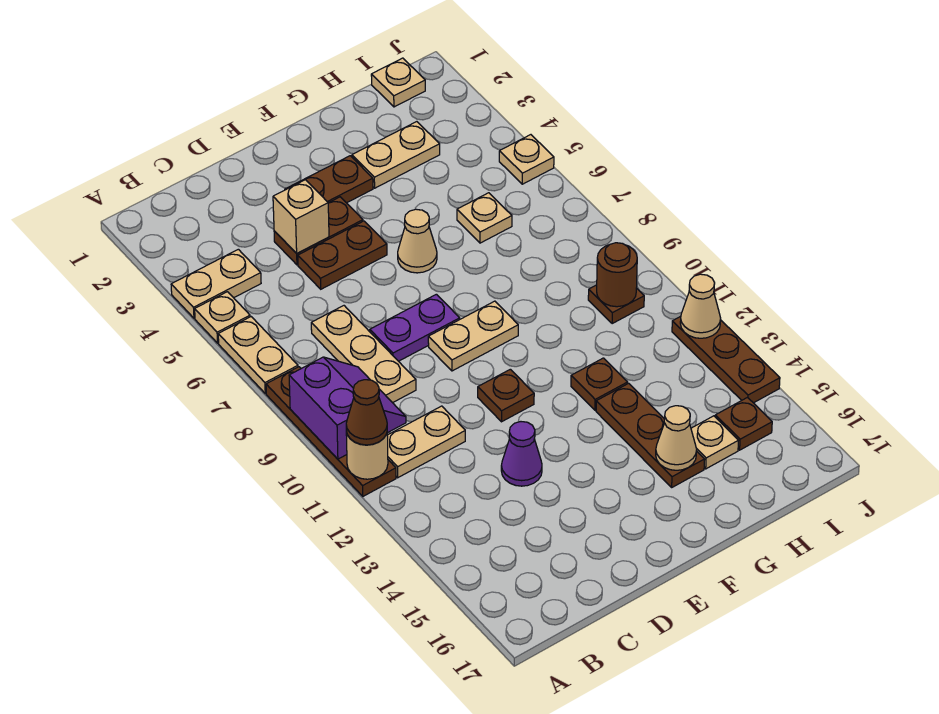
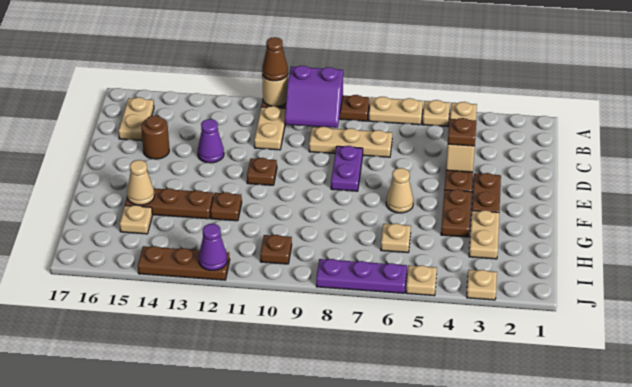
brown 1x2 plate [298,221,387,289] -> brown 1x2 plate moved to [441,189,472,237]
tan 1x2 plate [428,301,518,371] -> tan 1x2 plate moved to [118,97,154,141]
tan 1x1 plate [371,58,425,107] -> tan 1x1 plate moved to [467,270,497,300]
brown 1x1 round brick [597,243,637,307] -> brown 1x1 round brick moved to [141,115,169,159]
brown 1x1 plate [715,398,772,450] -> brown 1x1 plate moved to [448,118,476,146]
none -> purple 1x3 plate [316,259,407,293]
tan 1x1 cone [680,274,721,338] -> purple 1x1 cone [199,224,227,270]

